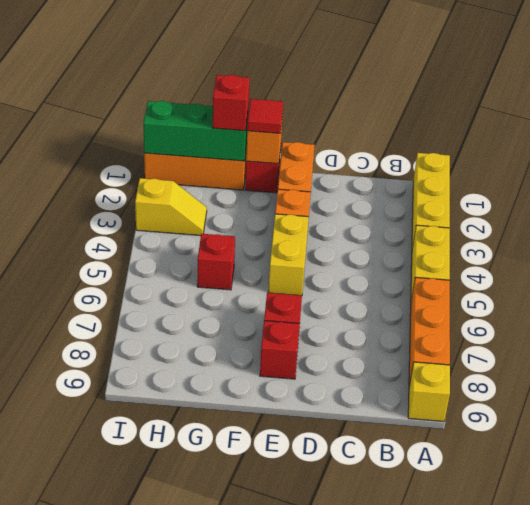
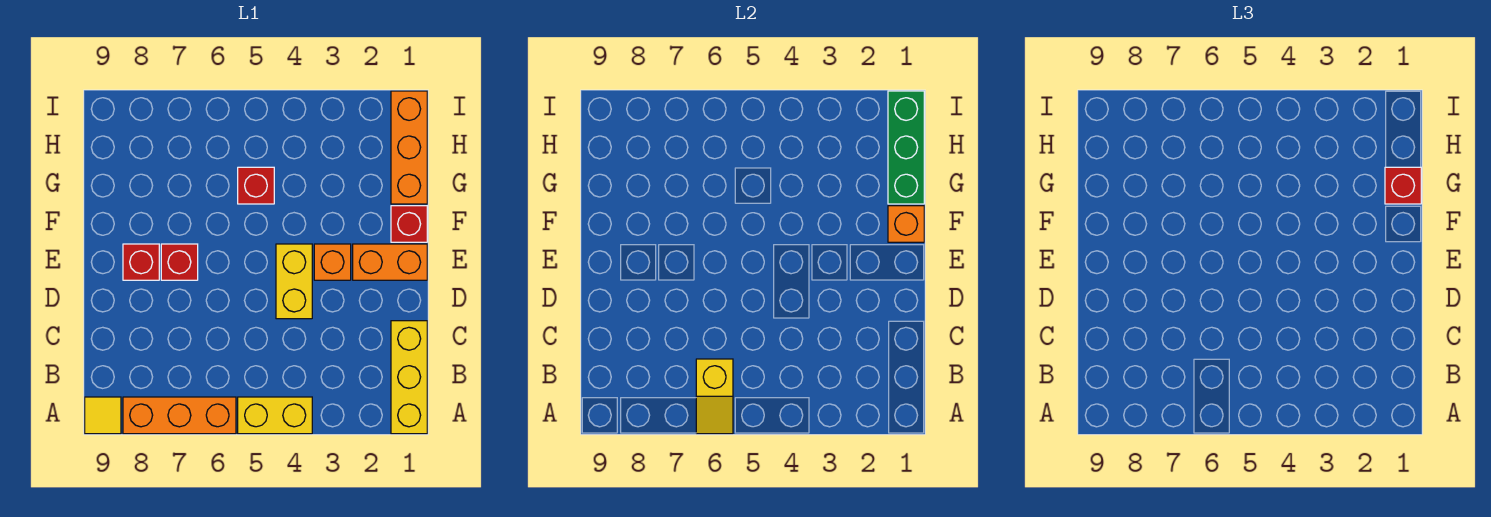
yellow 1x3 brick [412,153,450,249] -> yellow 1x3 brick turned to [391,321,427,434]
yellow 1x1 brick [408,362,450,421] -> yellow 1x1 tile [85,397,121,434]
yellow 1x2 brick [268,214,309,295] -> yellow 1x2 brick turned to [276,244,312,319]
red 1x1 tile [247,99,283,133] -> none
yellow 1x2 slope [135,178,207,236] -> yellow 1x2 slope moved to [696,359,733,434]

